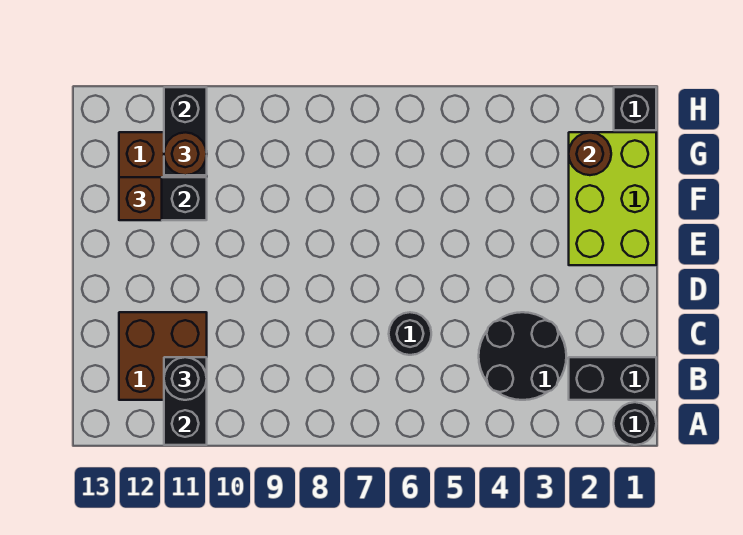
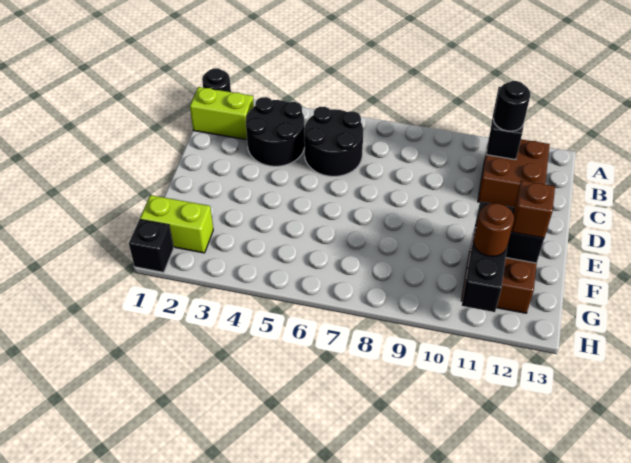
black 1x2 brick [569,357,656,400] -> lime 1x2 brick [190,87,254,140]
black 1x1 round brick [389,312,431,355] -> black 2x2 round brick [304,107,363,176]
lime 2x3 brick [569,132,656,265] -> lime 1x2 brick [140,195,213,253]
brown 1x1 round brick [569,132,611,175] -> none

